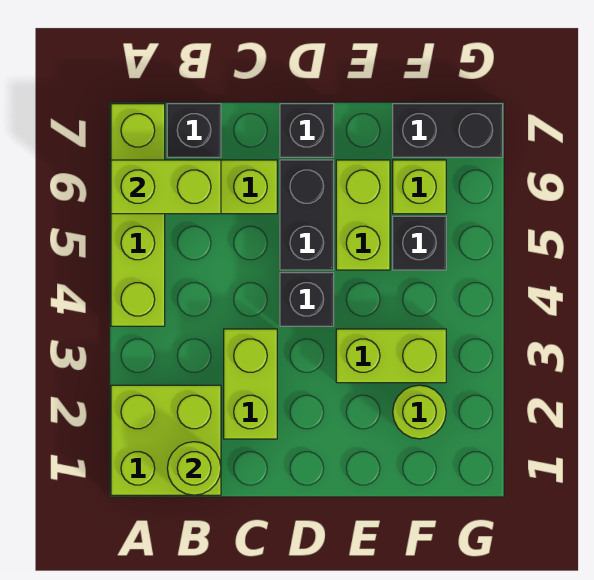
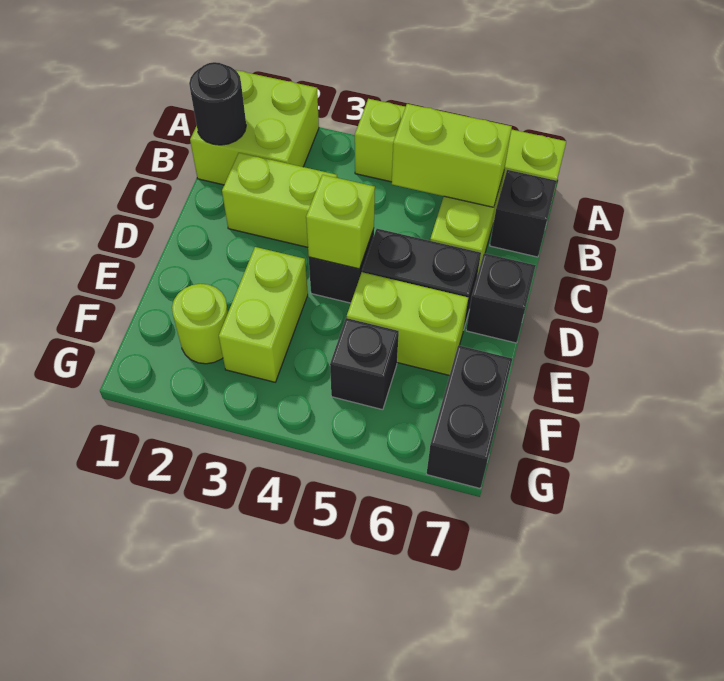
lime 1x2 brick [111,160,221,214] -> lime 1x2 brick turned to [392,104,512,207]
lime 1x1 round brick [167,442,221,495] -> black 1x1 round brick [189,62,246,145]
lime 1x1 brick [393,160,446,214] -> lime 1x1 brick moved to [306,175,375,269]

